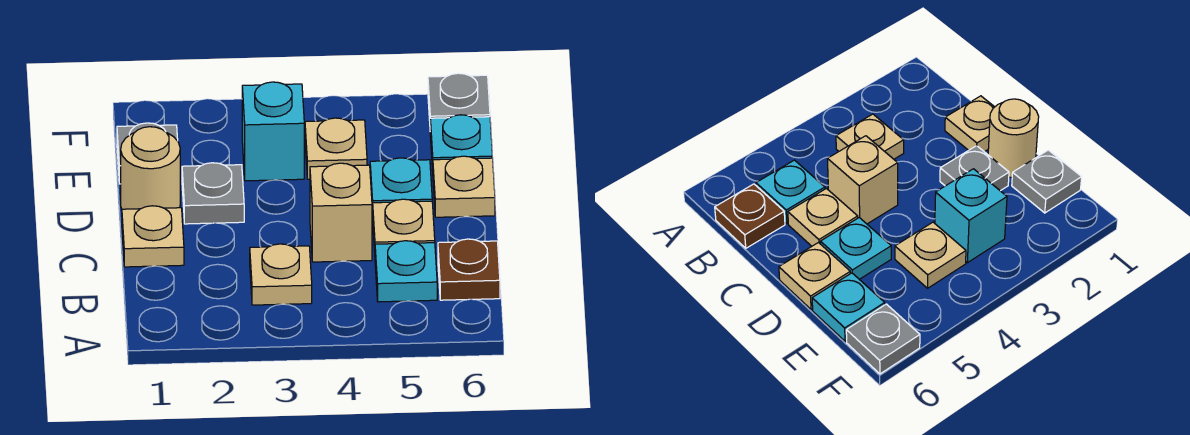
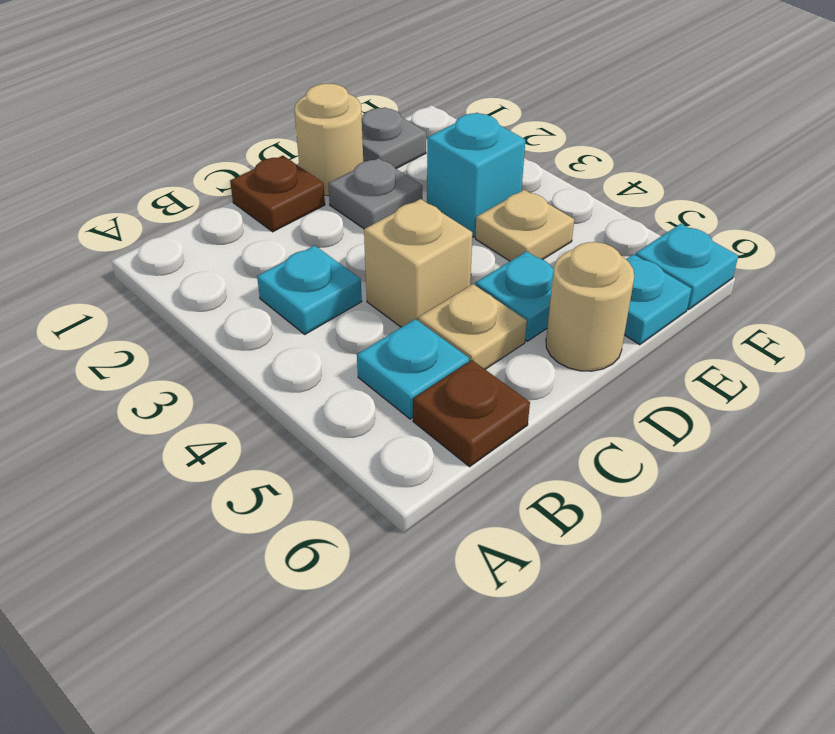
tan 1x1 plate [250,244,312,305] -> cyan 1x1 plate [257,246,362,334]
tan 1x1 plate [122,206,184,267] -> brown 1x1 plate [230,156,325,232]
tan 1x1 plate [433,156,495,217] -> tan 1x1 round brick [546,242,634,371]
grey 1x1 plate [428,73,490,121] -> cyan 1x1 plate [636,224,738,309]

